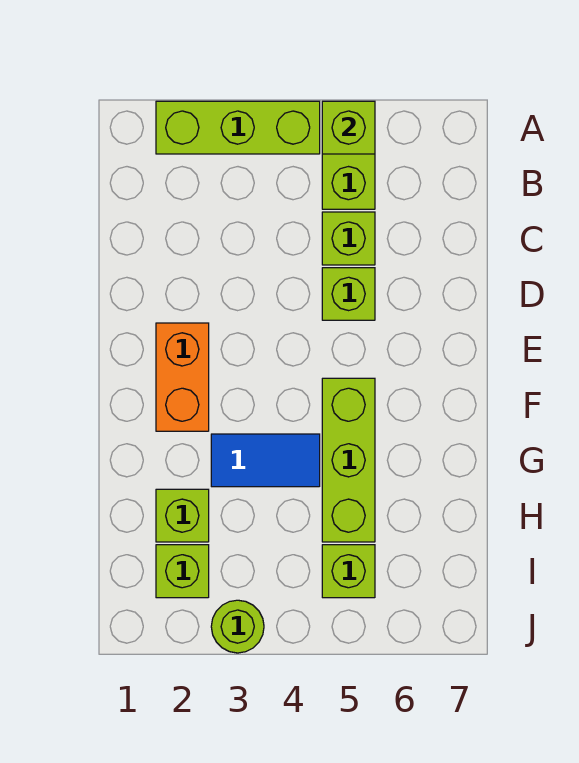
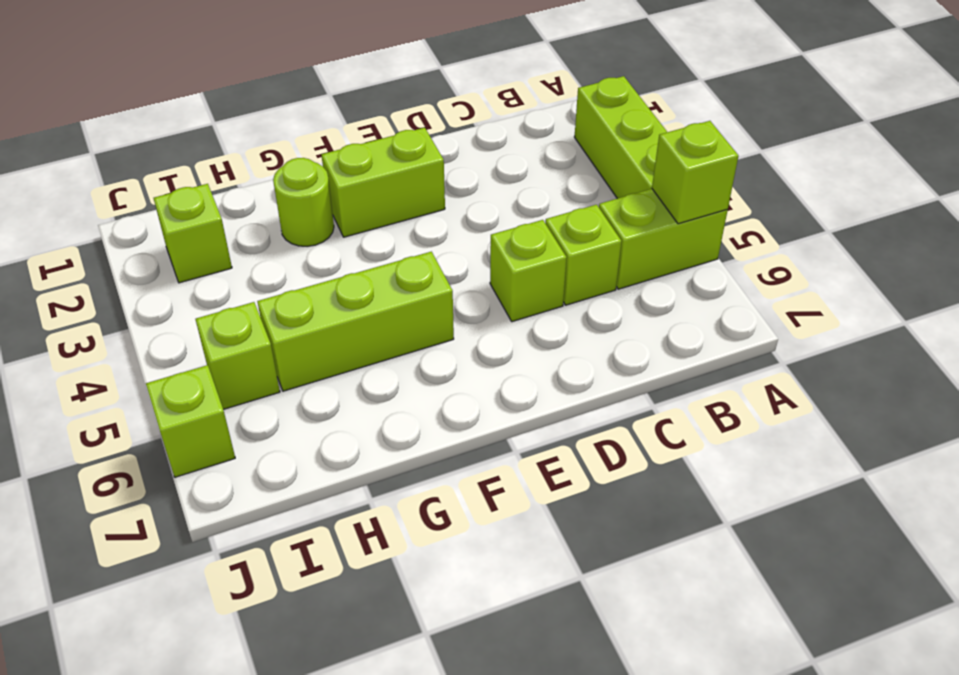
orange 1x2 brick [156,323,209,431] -> lime 1x2 brick [321,128,445,237]
blue 1x2 tile [211,434,320,487] -> none
lime 1x1 brick [156,489,209,542] -> lime 1x1 brick moved to [146,365,235,477]
lime 1x1 round brick [211,600,264,653] -> lime 1x1 round brick moved to [273,158,334,246]

